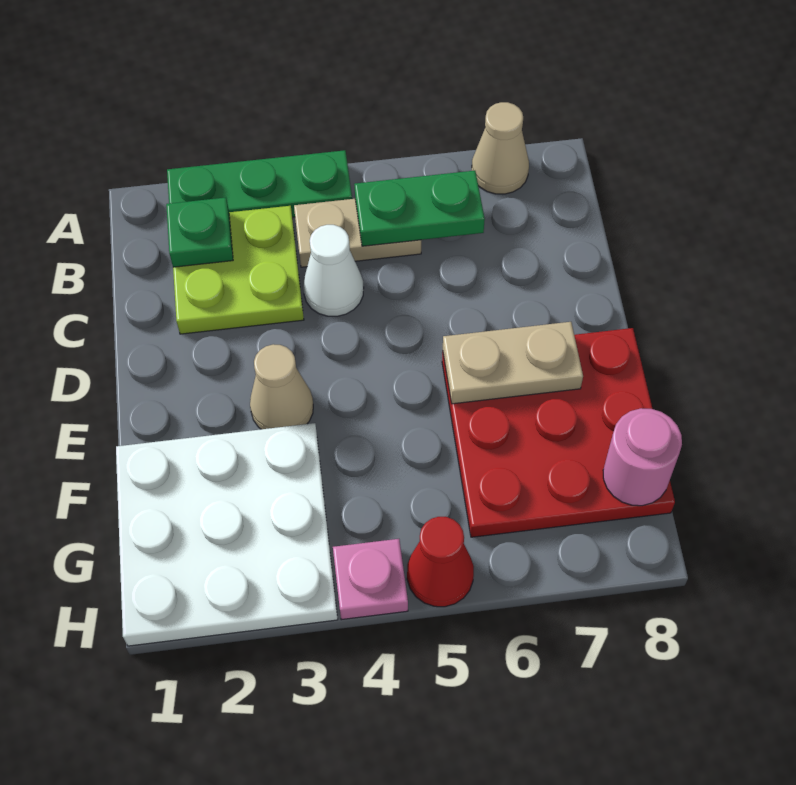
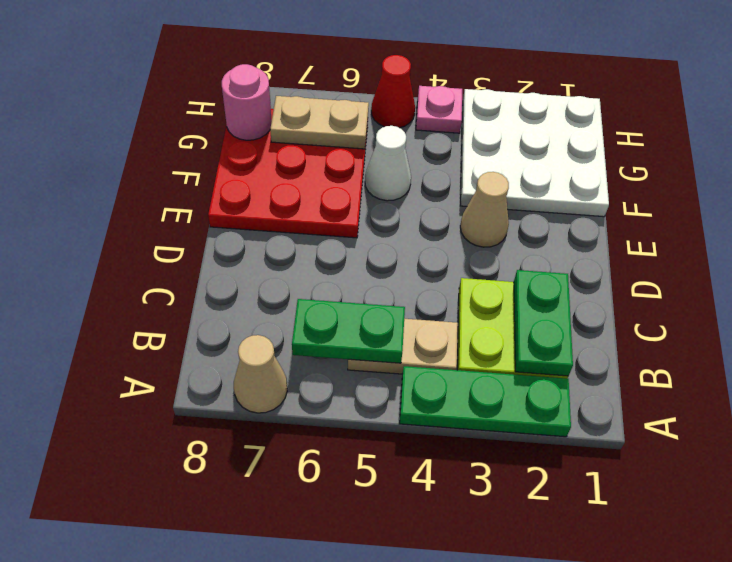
green 1x1 plate [166,197,233,267] -> green 1x2 plate [514,270,573,376]
white 1x1 cone [303,225,364,316] -> white 1x1 cone moved to [365,126,411,201]
tan 1x2 plate [443,322,583,404] -> tan 1x2 plate moved to [270,96,369,149]

